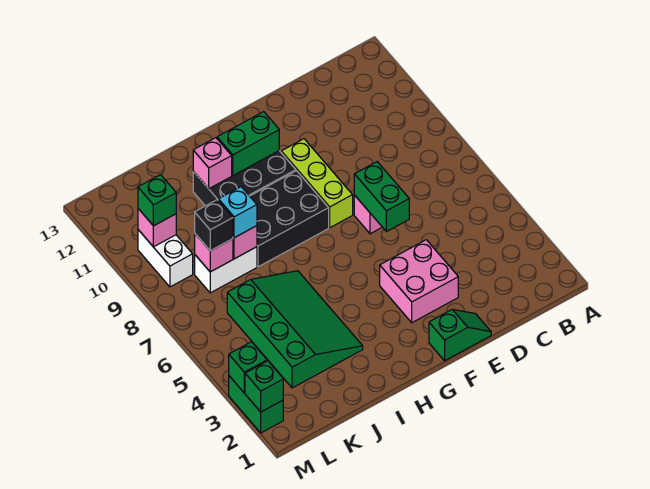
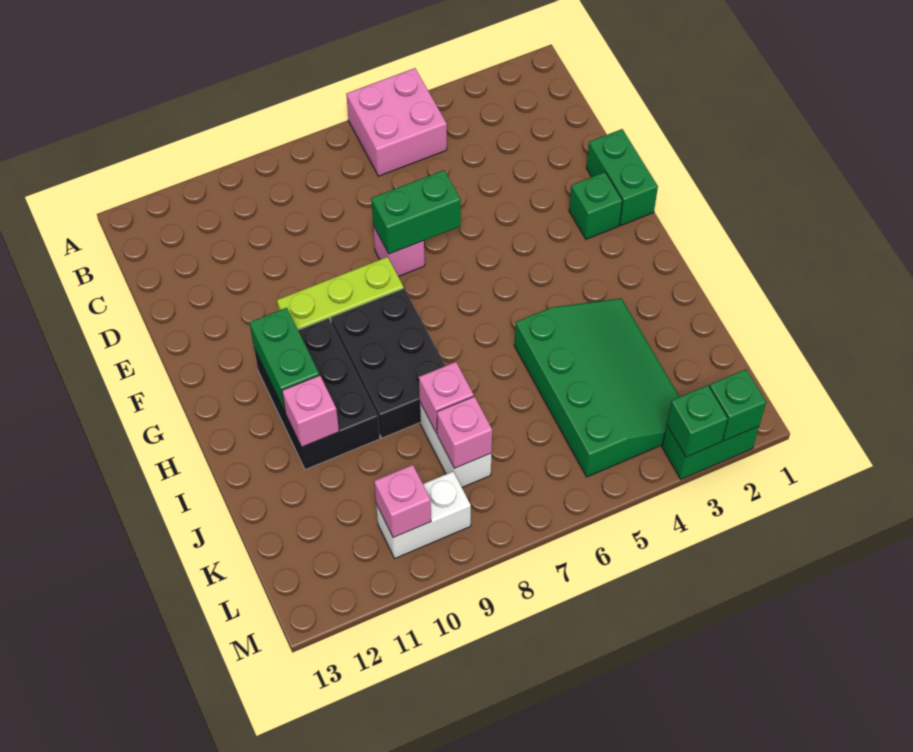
green 1x2 slope [429,309,491,361] -> green 1x2 brick [586,129,658,225]
pink 2x2 brick [380,240,458,323] -> pink 2x2 brick moved to [346,68,447,176]
green 3x4 slope [227,271,363,388] -> green 3x4 slope turned to [514,299,679,477]
cyan 1x1 brick [218,187,257,238] -> none
black 1x1 brick [195,200,233,251] -> none
green 1x1 brick [138,175,176,226] -> green 1x1 brick moved to [569,172,622,239]

